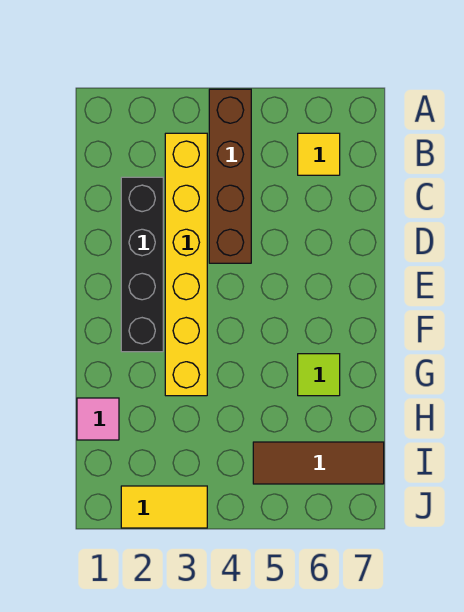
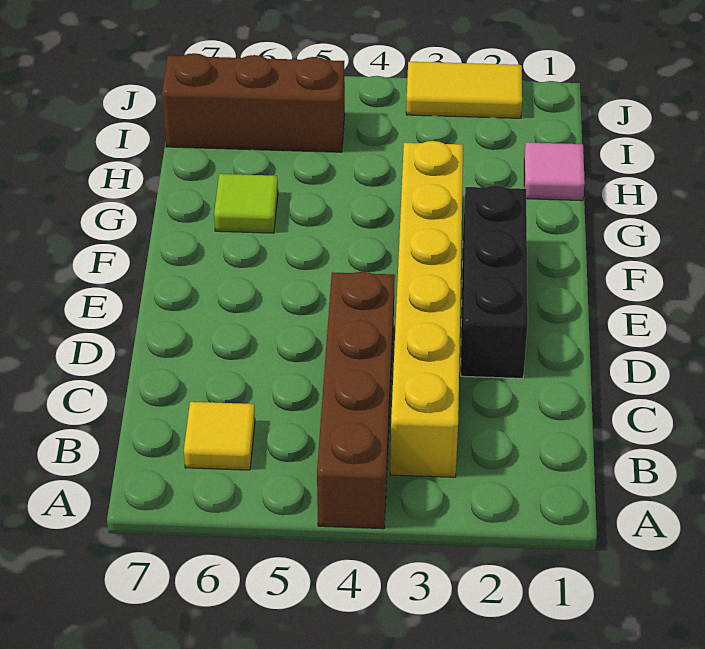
black 1x4 brick [121,177,163,352] -> black 1x3 brick [461,185,528,378]
brown 1x3 tile [253,442,384,484] -> brown 1x3 brick [162,53,345,152]

